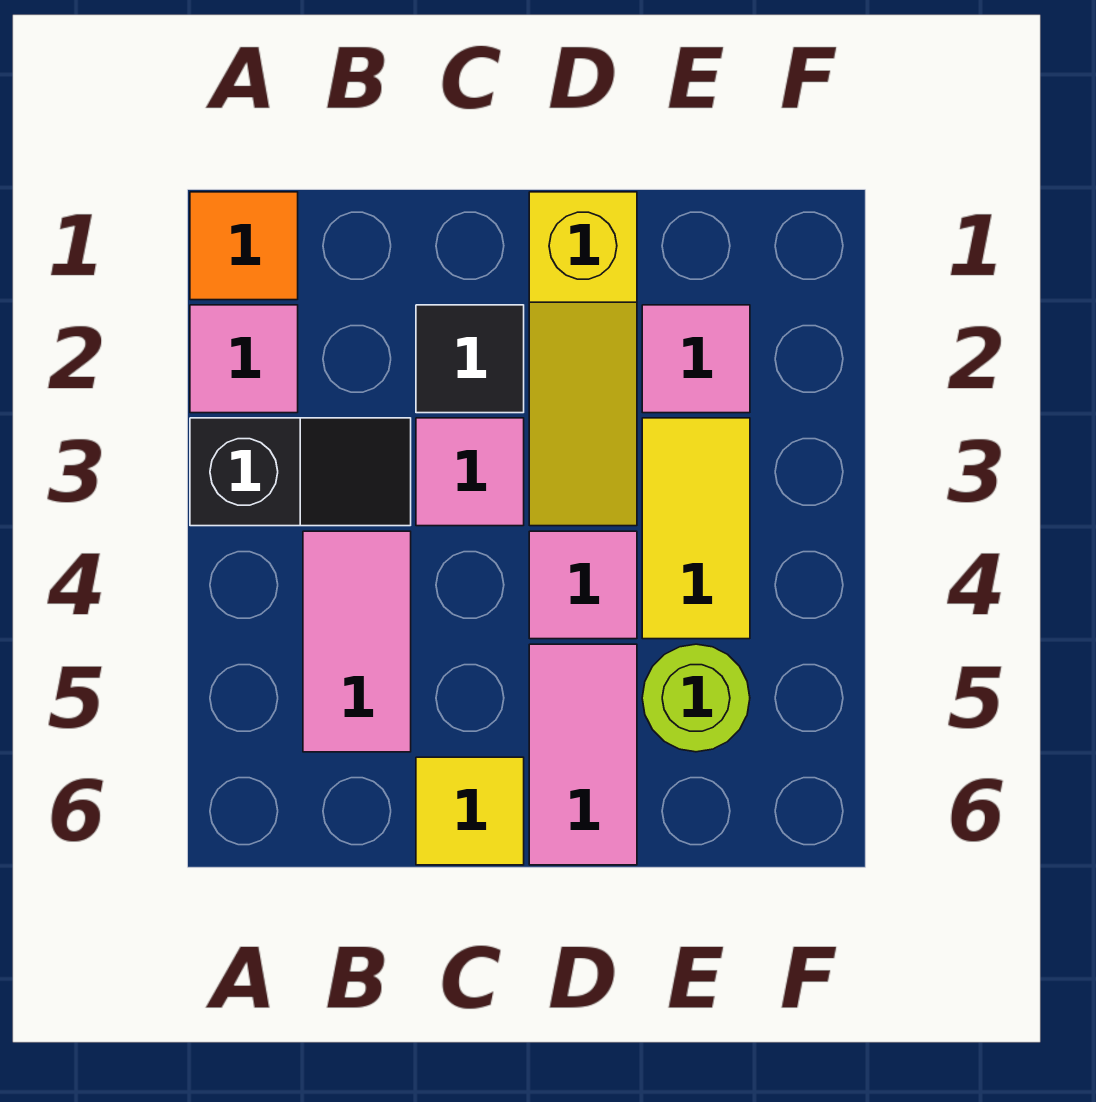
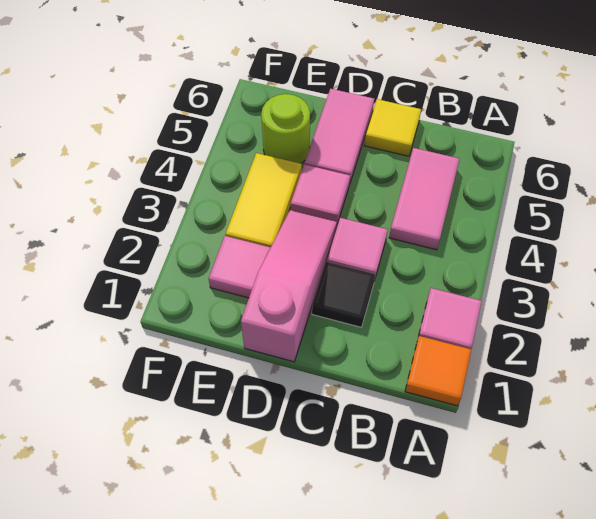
black 1x2 slope [190,418,411,526] -> none
yellow 1x3 slope [529,192,637,526] -> pink 1x3 slope [241,210,337,362]

